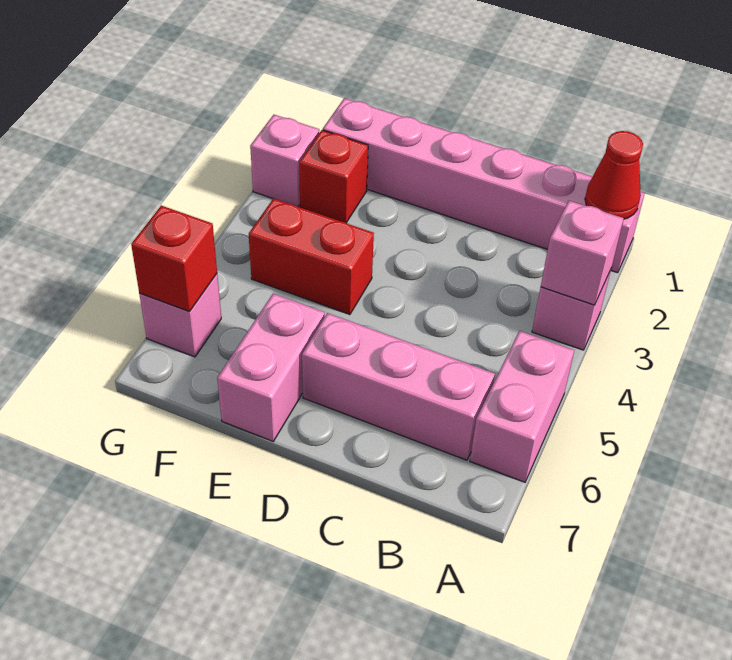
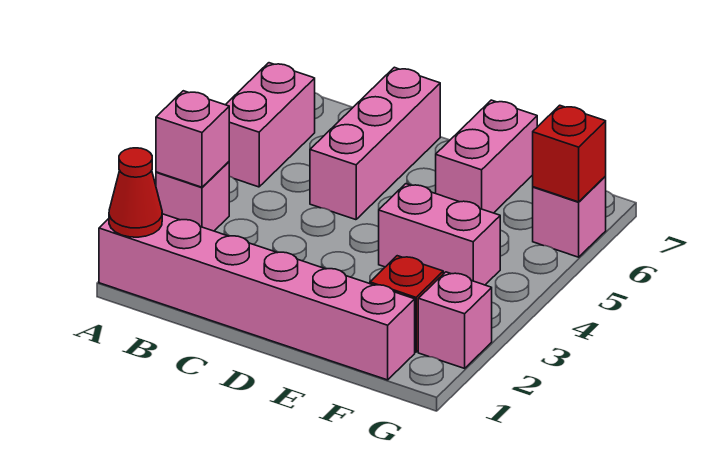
pink 1x3 brick [302,313,495,460] -> pink 1x3 brick turned to [310,67,440,220]
red 1x2 brick [249,199,374,315] -> pink 1x2 brick [379,184,500,285]

